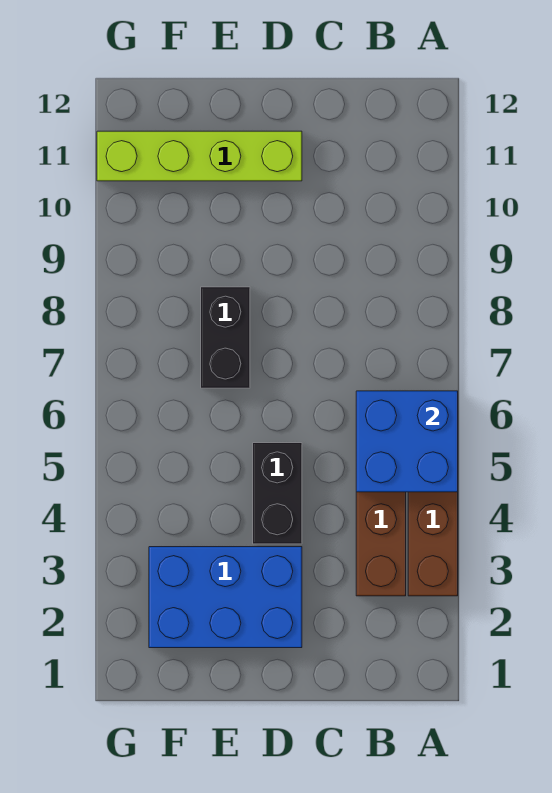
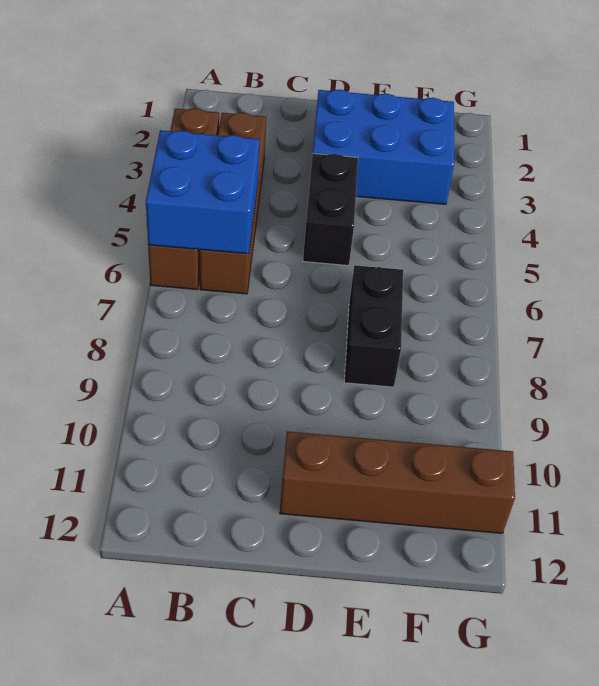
lime 1x4 brick [97,131,302,181] -> brown 1x4 brick [280,431,515,533]

